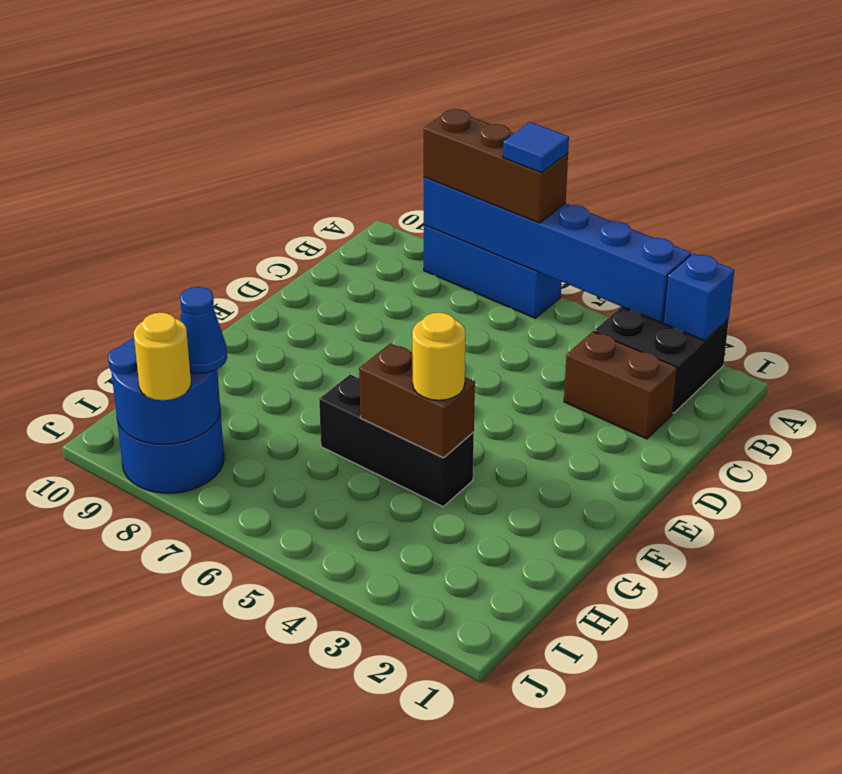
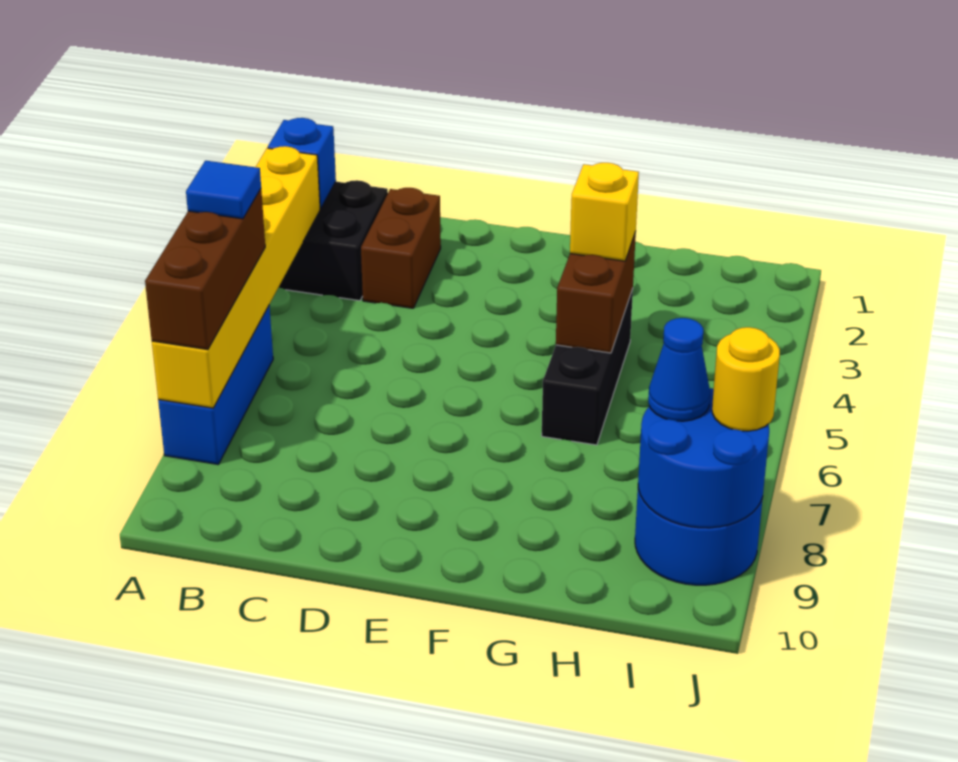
blue 1x6 brick [424,177,691,323] -> yellow 1x6 brick [152,146,320,408]
yellow 1x1 round brick [412,313,465,400] -> yellow 1x1 brick [570,163,639,261]

